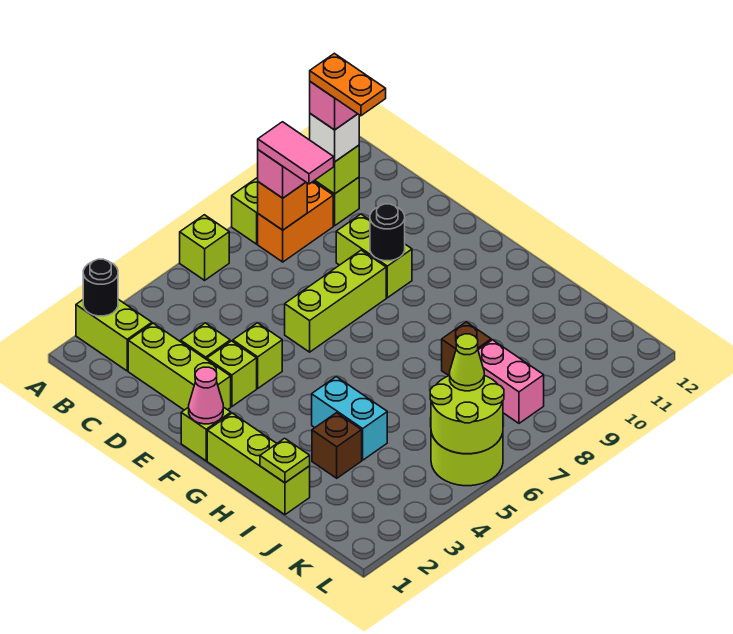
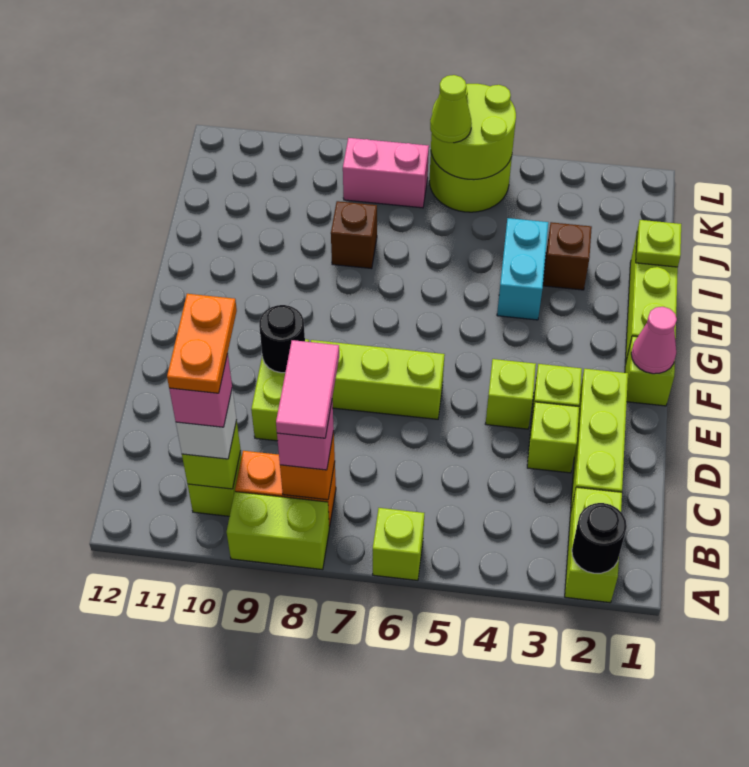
pink 1x2 brick [478,340,544,423] -> pink 1x2 brick turned to [343,138,429,208]

